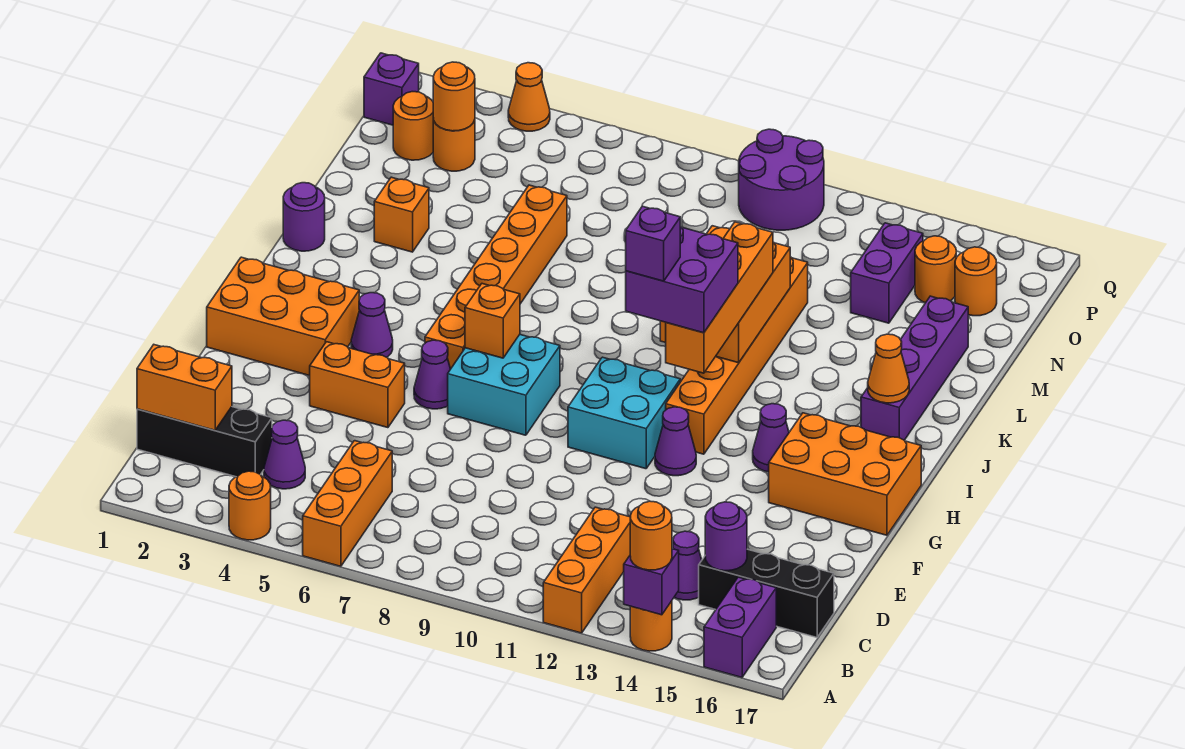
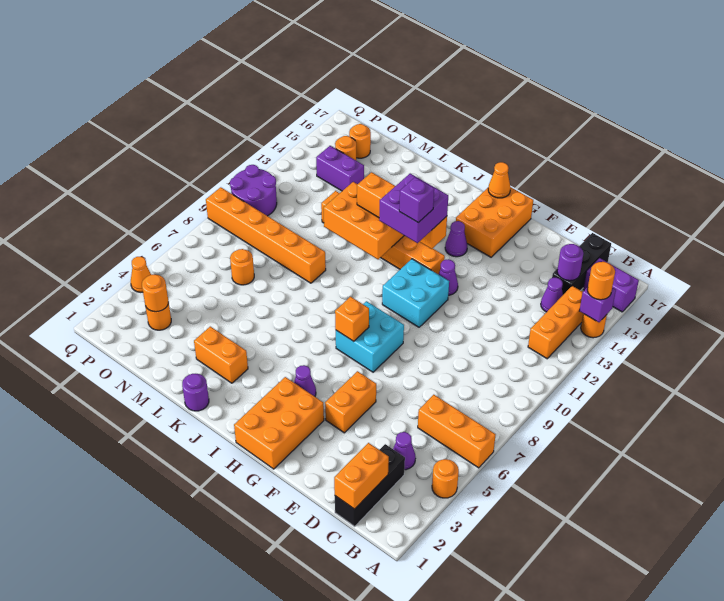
orange 1x3 brick [543,507,630,633] -> orange 1x3 brick turned to [528,286,583,359]
purple 1x1 cone [414,340,450,409] -> none
orange 1x6 brick [425,185,567,369] -> orange 1x6 brick moved to [206,187,326,283]
purple 1x4 brick [861,296,968,440] -> none
orange 1x1 cone [868,334,909,403] -> orange 1x1 cone moved to [488,162,511,198]
orange 1x1 brick [374,177,429,252] -> orange 1x2 brick [194,327,248,383]
orange 1x1 round brick [393,92,433,160] -> orange 1x1 round brick moved to [230,249,254,285]
purple 1x1 brick [364,53,419,125] -> none

